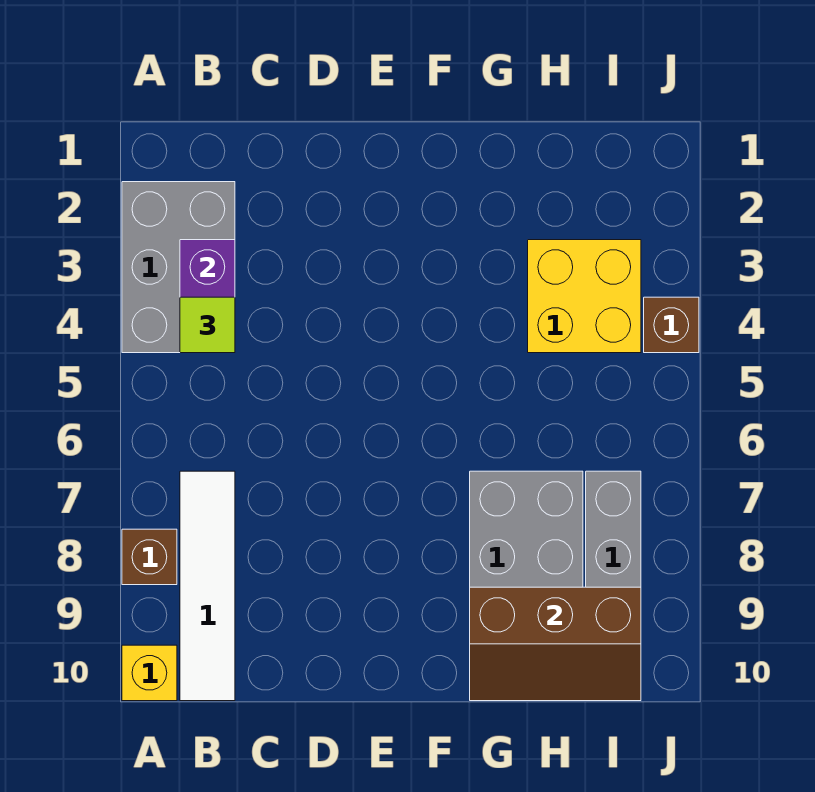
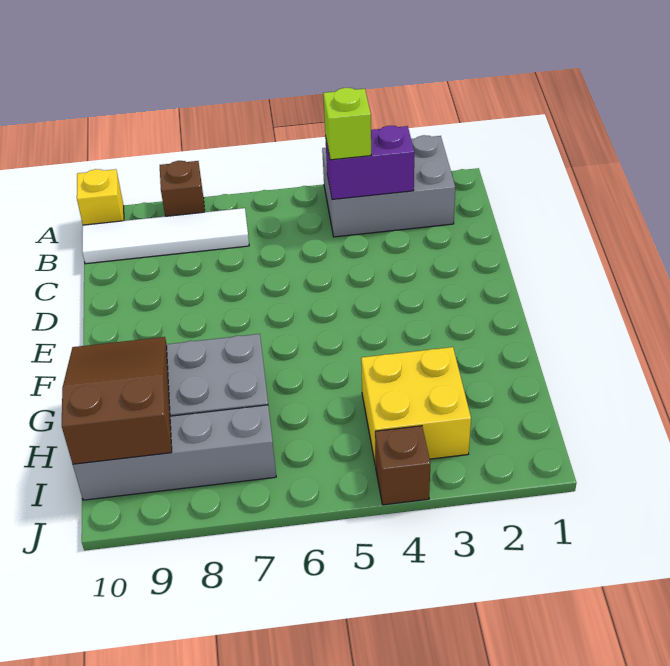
lime 1x1 tile [180,297,235,353] -> lime 1x1 brick [323,88,371,160]
brown 2x3 slope [470,587,641,701] -> brown 2x3 slope turned to [62,337,172,464]

